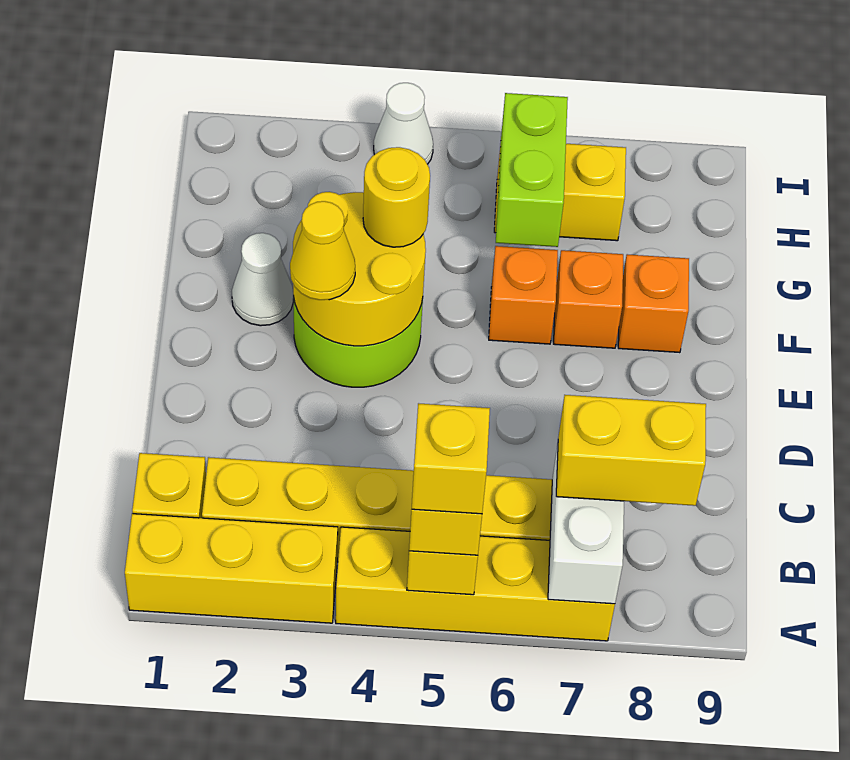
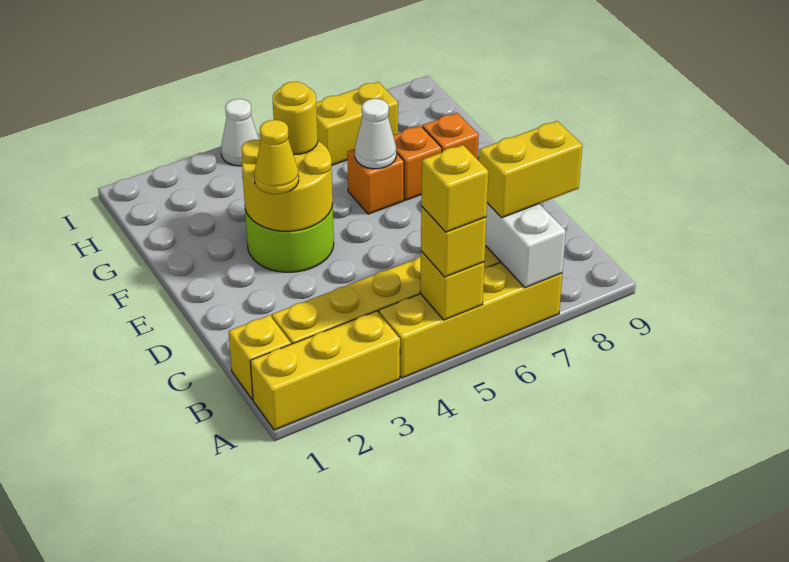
white 1x1 cone [232,233,294,326] -> white 1x1 cone moved to [355,99,396,169]
lime 1x2 brick [496,93,568,247] -> none

